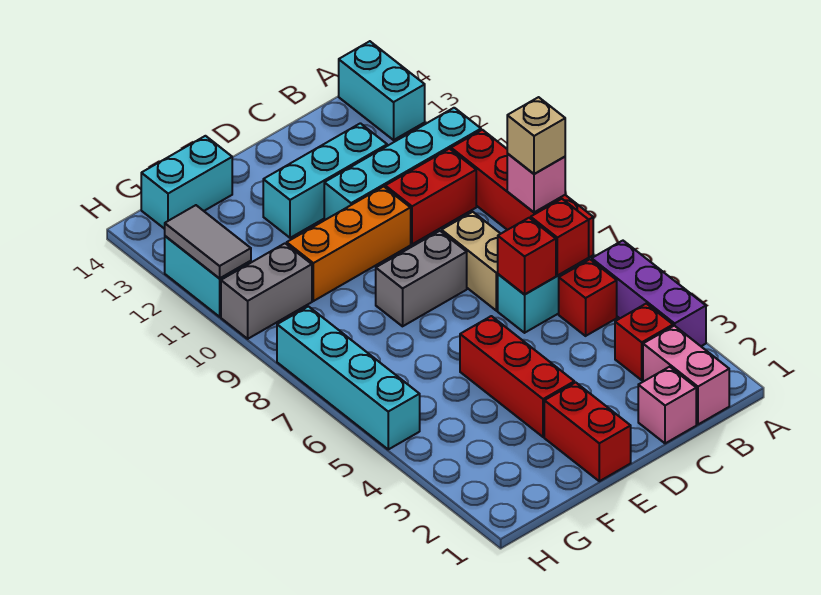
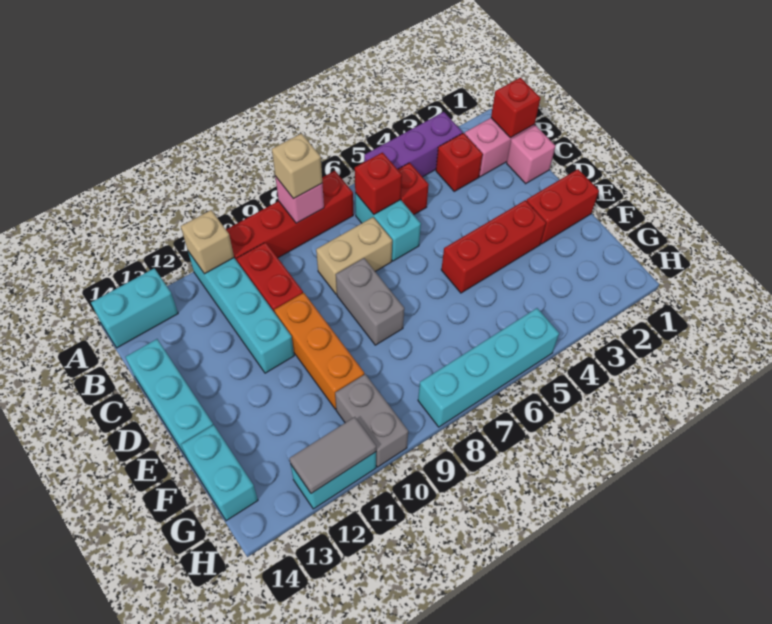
none -> tan 1x1 brick [181,210,234,274]
red 1x1 brick [498,218,556,294] -> red 1x1 brick moved to [491,78,540,138]
cyan 1x3 brick [263,123,387,238] -> cyan 1x3 brick moved to [126,339,213,458]

